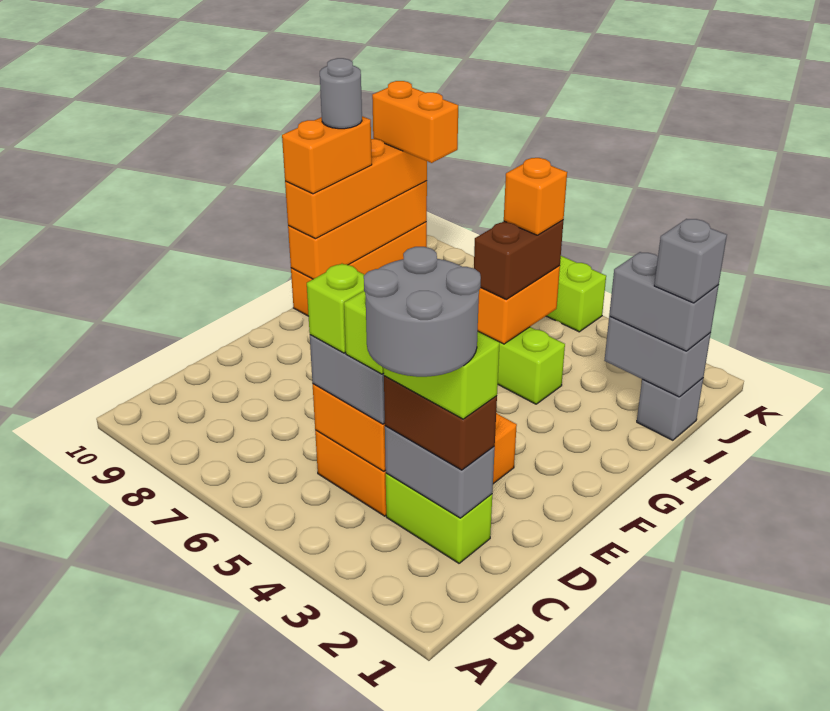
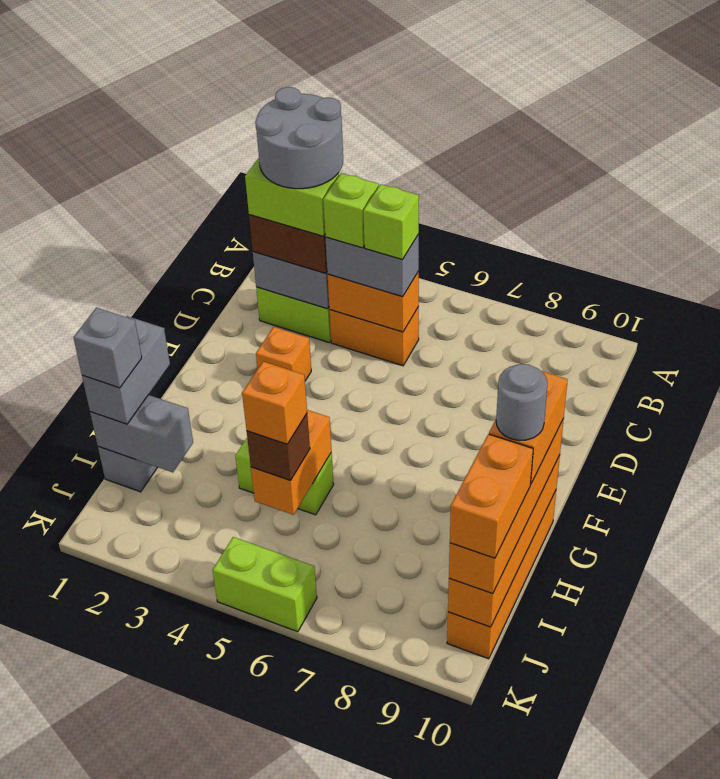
brown 1x2 brick [474,220,563,299] -> brown 1x1 brick [247,414,310,481]
grey 1x2 brick [609,252,719,351] -> grey 1x2 brick turned to [82,316,170,424]
orange 1x2 brick [372,81,458,163] -> orange 1x2 brick turned to [450,434,533,558]

